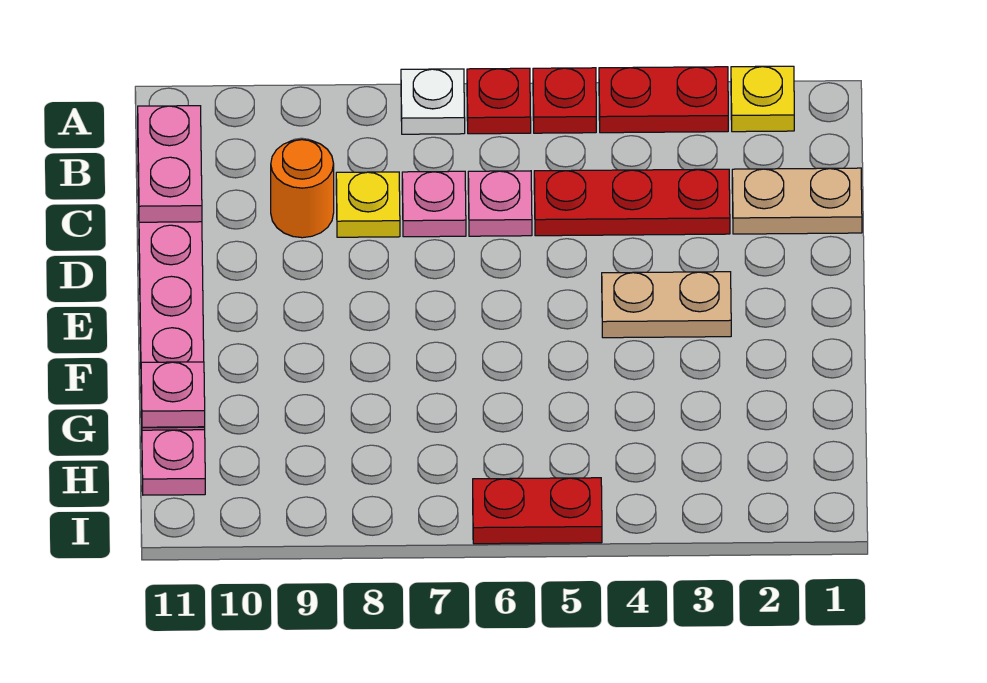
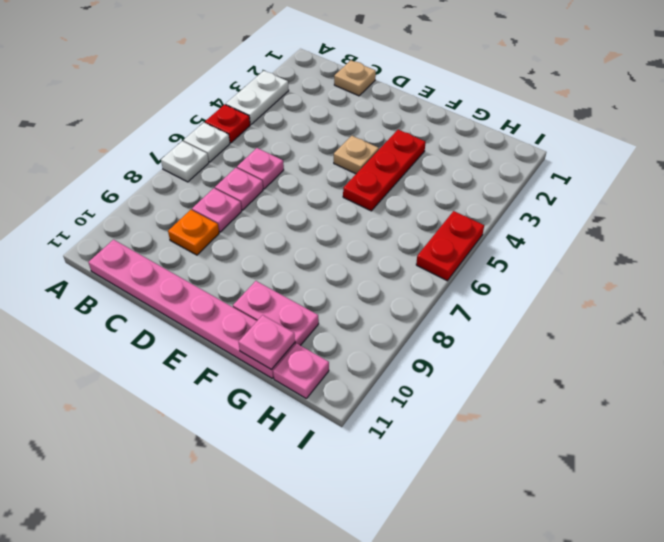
yellow 1x1 plate [731,66,794,132] -> none
red 1x2 plate [599,67,728,133] -> white 1x2 plate [226,71,289,124]
red 1x1 plate [467,68,531,134] -> white 1x1 plate [183,123,230,162]
pink 1x2 plate [138,106,202,222] -> pink 1x2 plate moved to [233,281,319,346]
tan 1x2 plate [732,168,862,234] -> tan 1x1 plate [334,60,376,96]
red 1x3 plate [534,169,730,236] -> red 1x3 plate moved to [343,130,426,211]
yellow 1x1 plate [336,172,400,237] -> pink 1x1 plate [192,188,242,232]
orange 1x1 round brick [271,140,334,238] -> orange 1x1 plate [168,210,219,255]
tan 1x2 plate [602,272,731,338] -> tan 1x1 plate [334,136,379,174]

